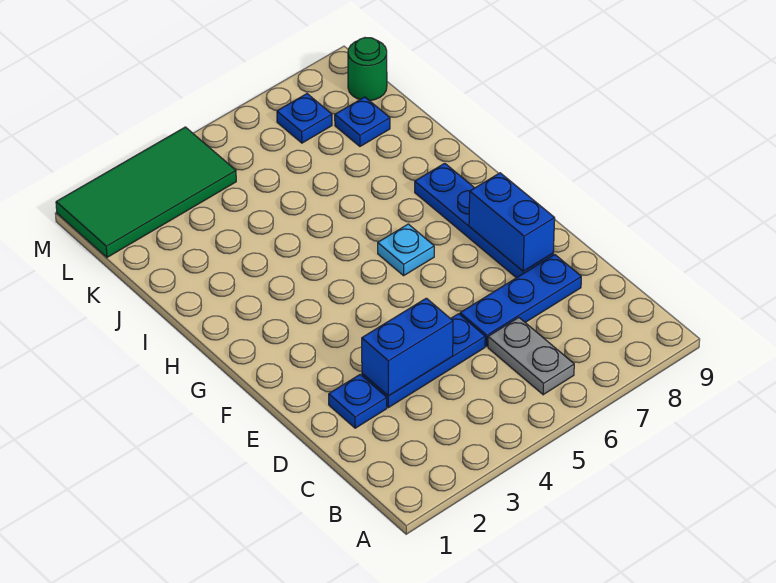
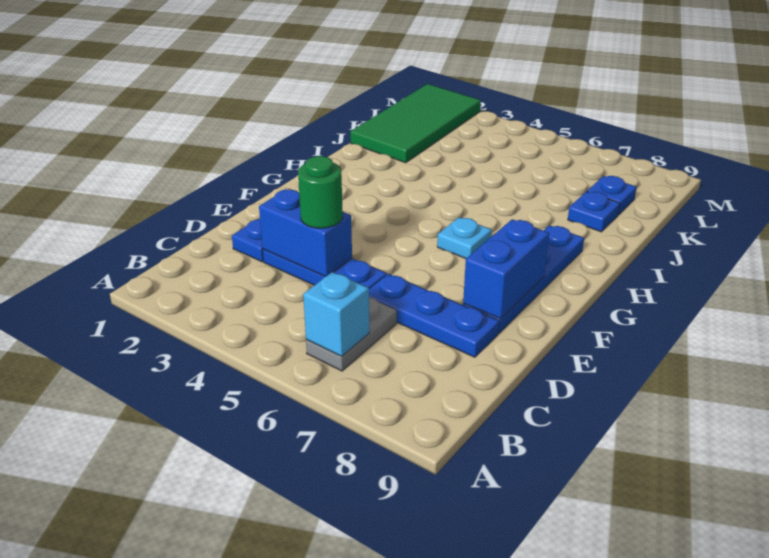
none -> cyan 1x1 brick [303,272,369,356]
green 2x4 tile [56,127,236,257] -> green 2x4 tile turned to [350,84,481,163]
blue 1x1 plate [277,94,332,143] -> blue 1x1 plate moved to [568,191,620,232]
green 1x1 round brick [348,38,387,101] -> green 1x1 round brick moved to [298,156,343,228]

